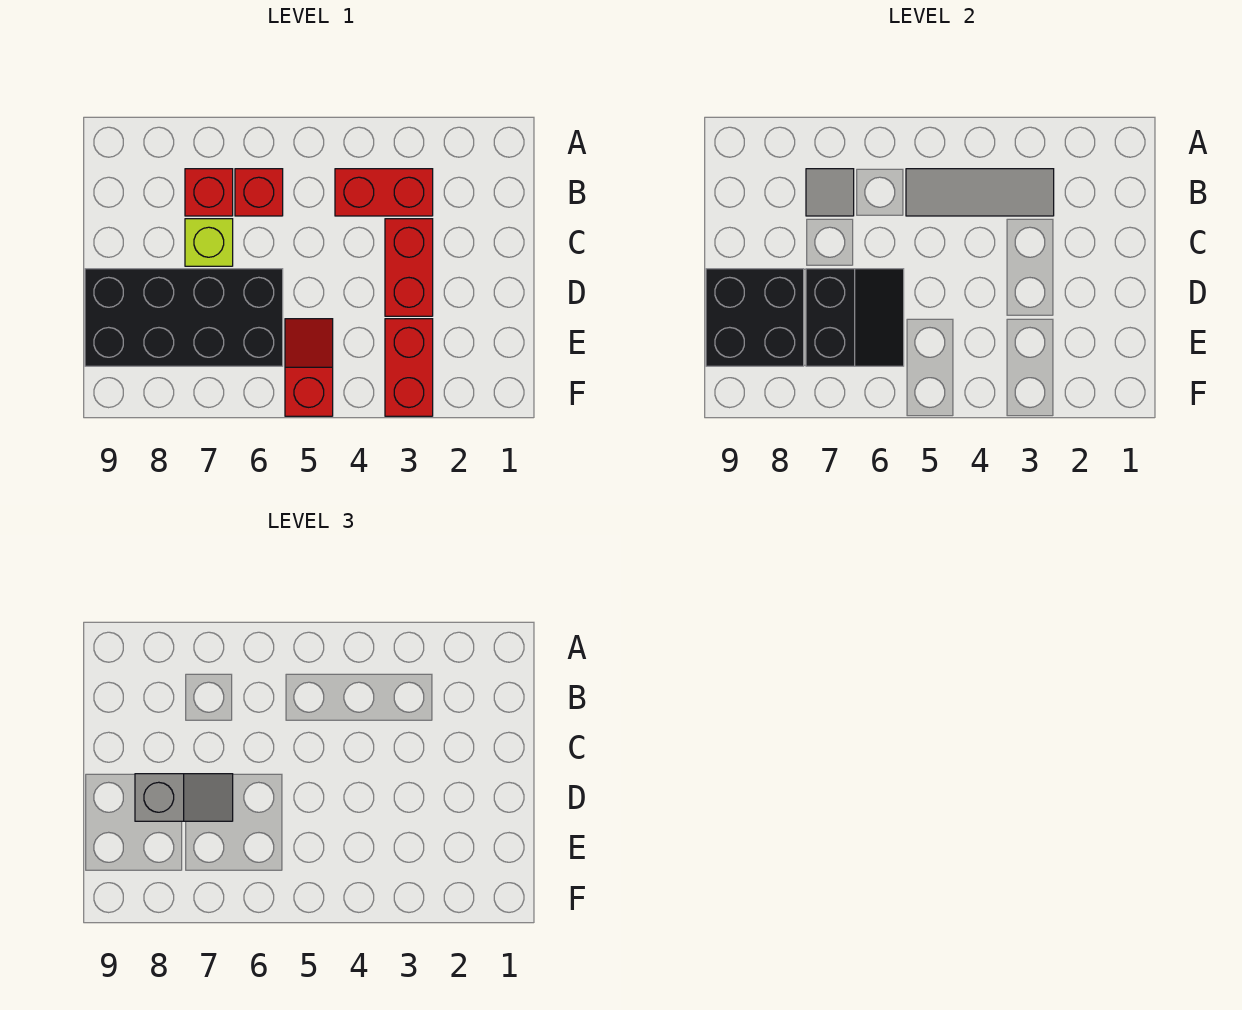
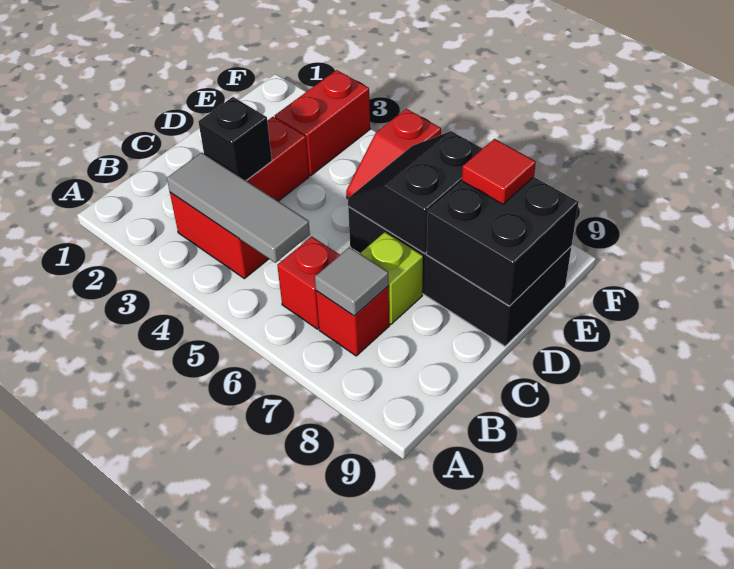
none -> black 1x1 brick [198,97,272,180]
grey 1x2 slope [135,774,233,821] -> none
none -> red 1x1 tile [462,139,536,204]

